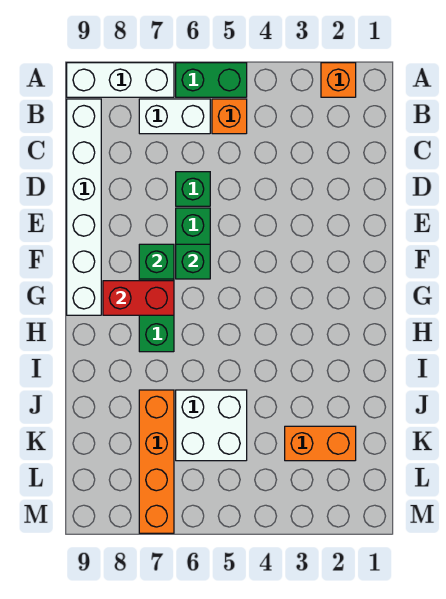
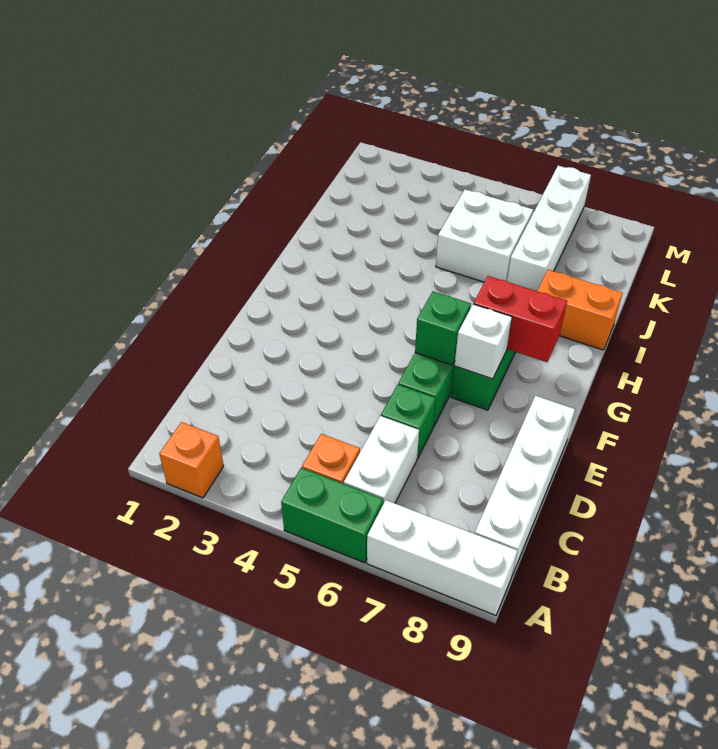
white 1x2 brick [139,99,210,134] -> white 1x2 brick turned to [344,416,419,504]
white 1x6 brick [67,99,101,315] -> white 1x4 brick [475,396,575,575]
green 1x1 brick [139,244,174,279] -> white 1x1 brick [454,304,512,379]
orange 1x4 brick [139,390,174,533] -> white 1x4 brick [507,166,591,291]
orange 1x2 brick [285,426,356,461] -> orange 1x2 brick moved to [538,270,623,350]

